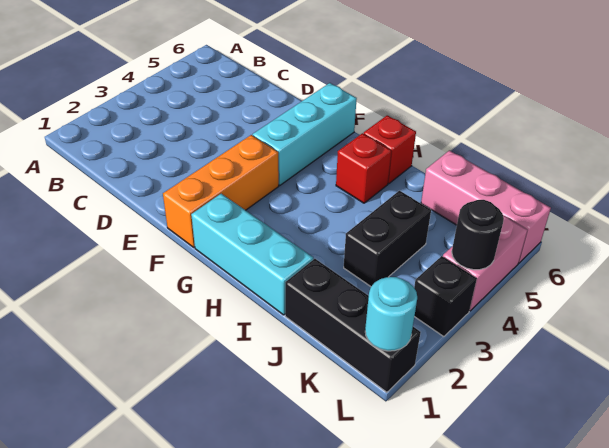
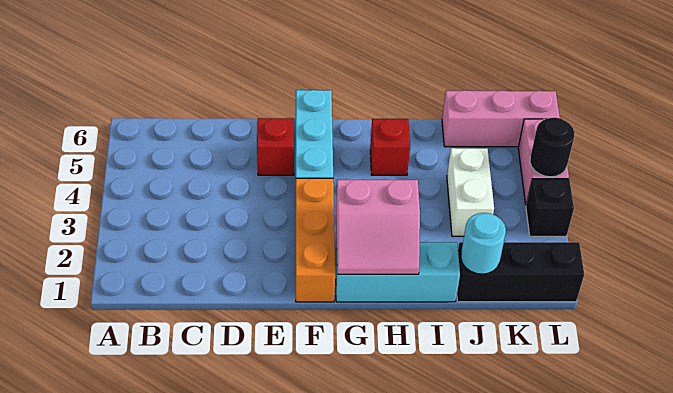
none -> pink 2x2 slope [336,180,420,274]
red 1x1 brick [364,115,416,184] -> red 1x1 brick moved to [257,118,294,175]
black 1x2 brick [344,191,431,286] -> white 1x2 brick [447,148,494,236]
cyan 1x1 round brick [365,277,417,351] -> cyan 1x1 round brick moved to [461,213,506,274]

